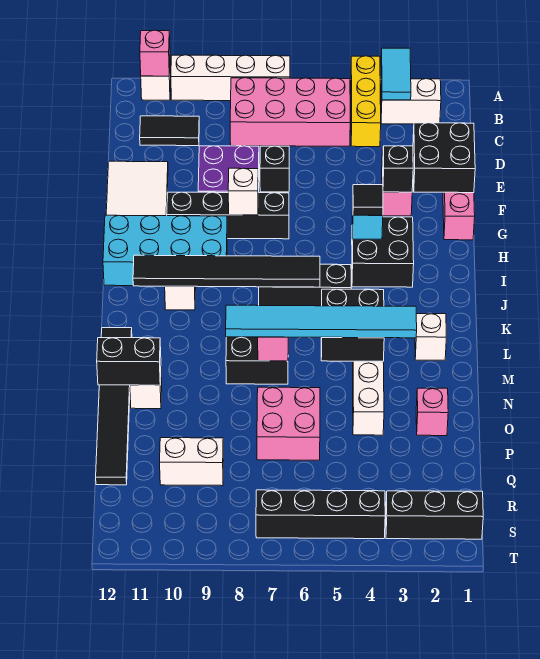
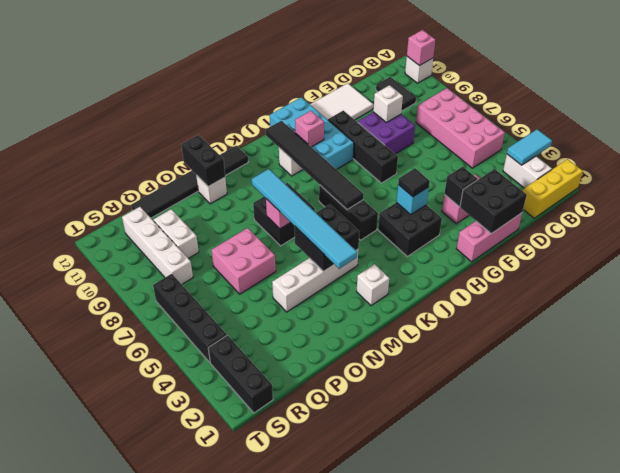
yellow 1x3 brick [351,56,381,147] -> yellow 1x3 brick moved to [523,159,583,218]
white 1x4 brick [171,55,290,101] -> white 1x4 brick moved to [122,207,193,284]
black 1x1 brick [260,146,289,192] -> none
white 1x1 brick [228,168,259,215] -> white 1x1 brick moved to [373,85,403,123]
pink 1x1 brick [416,388,448,436] -> pink 1x1 brick moved to [295,111,324,147]

